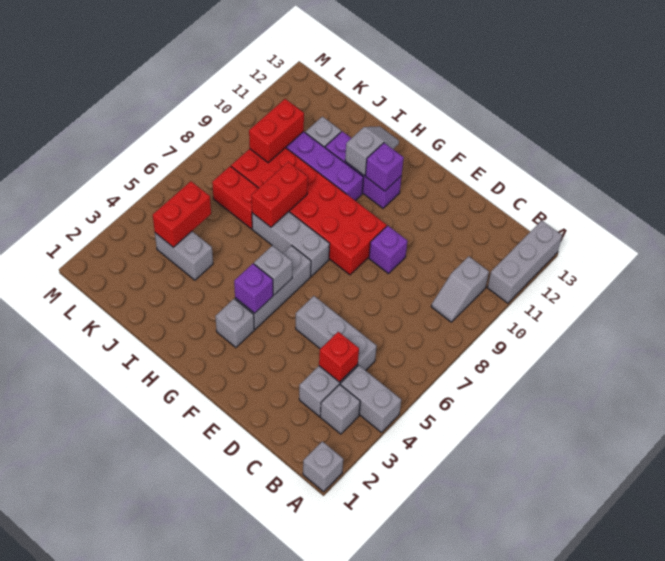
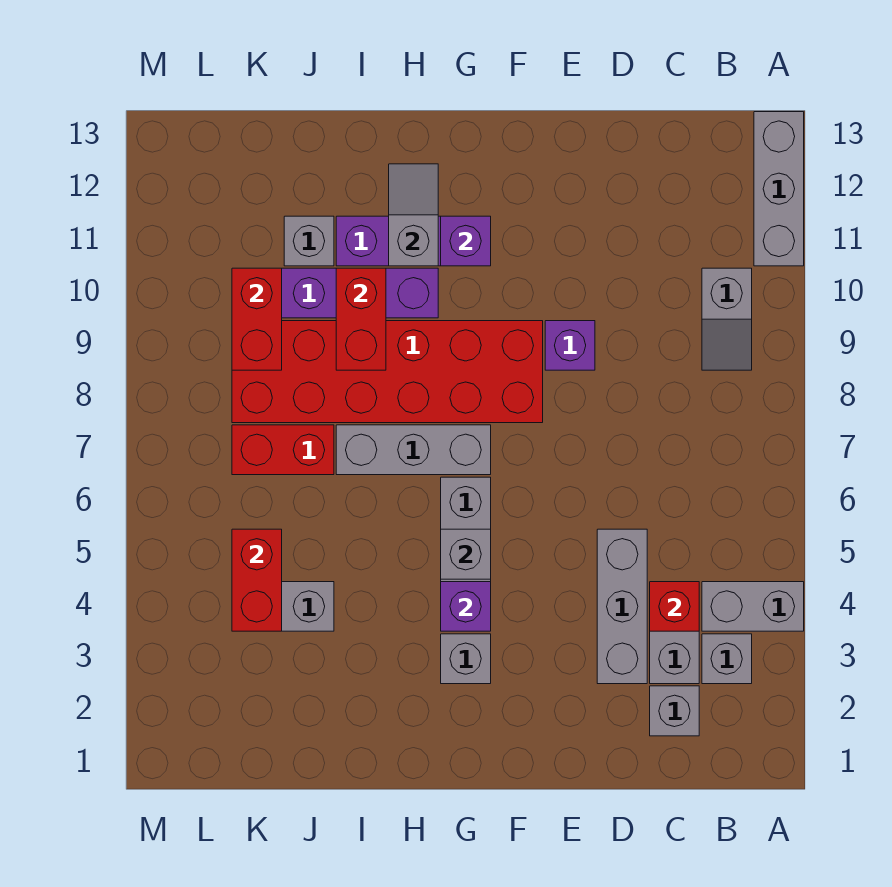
grey 1x1 brick [303,441,343,492] -> grey 1x1 brick moved to [650,686,699,736]
grey 1x3 brick [296,296,377,371] -> grey 1x3 brick turned to [597,529,647,684]
red 1x2 brick [251,162,308,227] -> red 1x2 brick moved to [336,268,386,370]

